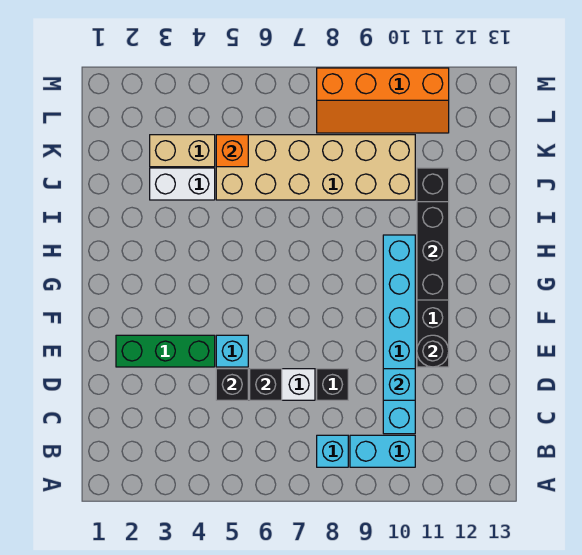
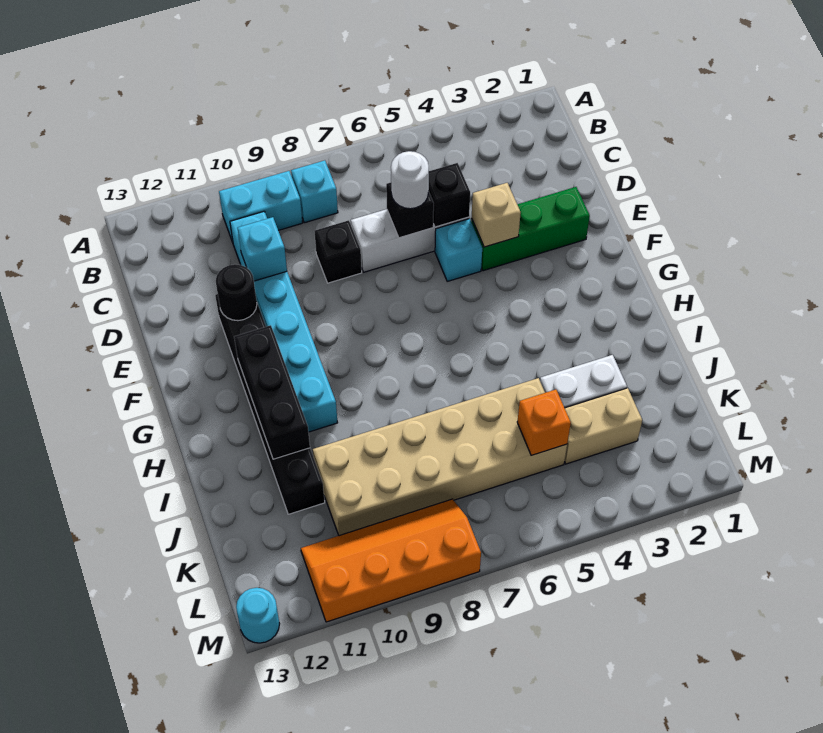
none -> white 1x1 round brick [391,151,429,209]
none -> tan 1x1 brick [472,183,521,247]
none -> cyan 1x1 round brick [236,588,279,643]

